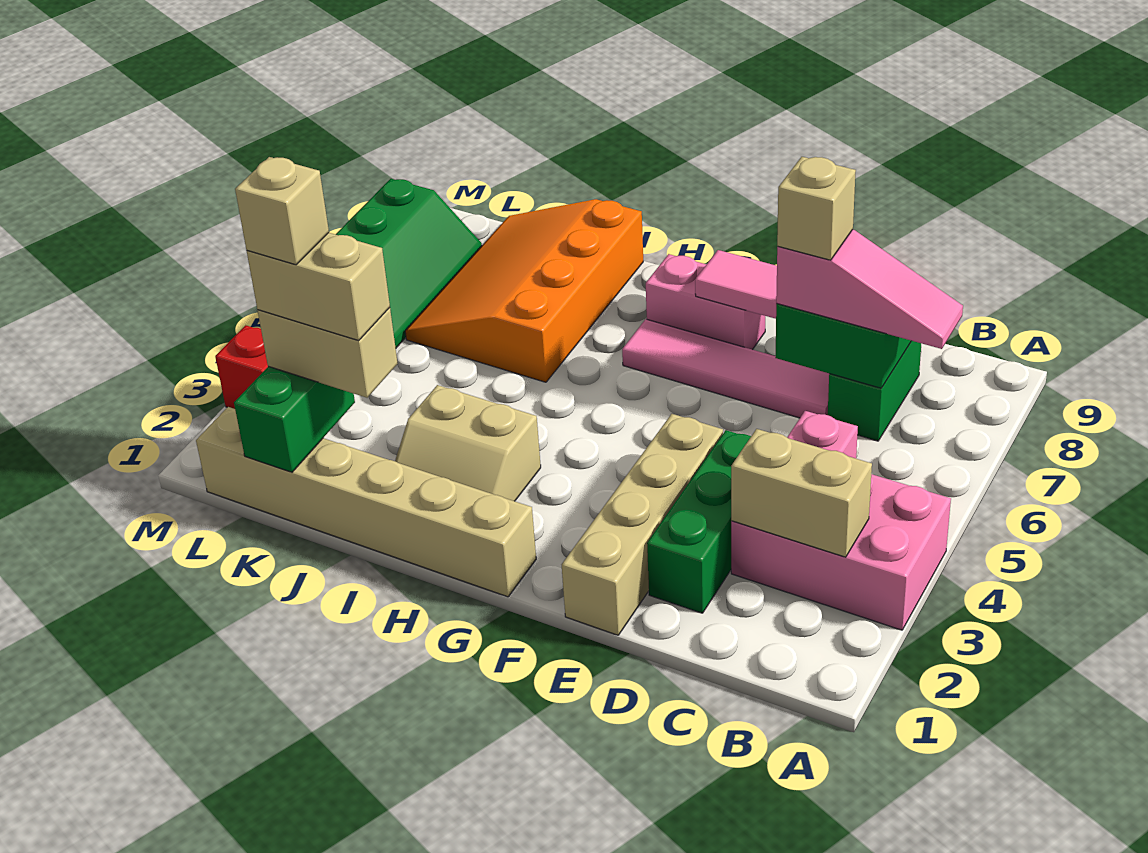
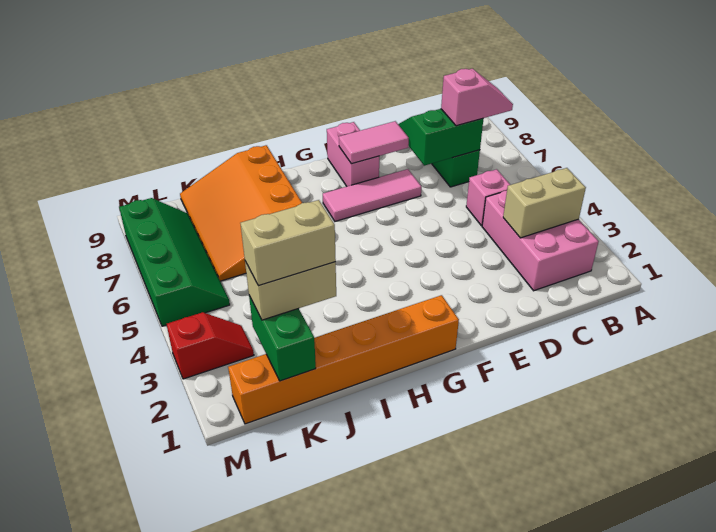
pink 2x3 brick [731,474,951,630] -> pink 2x3 brick turned to [482,191,599,291]
pink 1x3 slope [776,230,963,349] -> pink 1x2 slope [441,69,513,126]
green 1x3 brick [647,430,751,613] -> none
pink 1x4 tile [622,319,829,418] -> pink 1x3 tile [323,169,422,221]
tan 1x1 brick [777,157,856,260] -> none
tan 1x4 brick [562,414,723,635] -> none
pink 1x2 brick [646,254,765,350] -> pink 1x2 brick turned to [327,122,379,186]
tan 1x6 brick [196,407,536,597] -> orange 1x6 brick [228,295,459,424]
tan 2x2 slope [395,385,541,501] -> none
tan 1x1 brick [235,157,329,265] -> none

